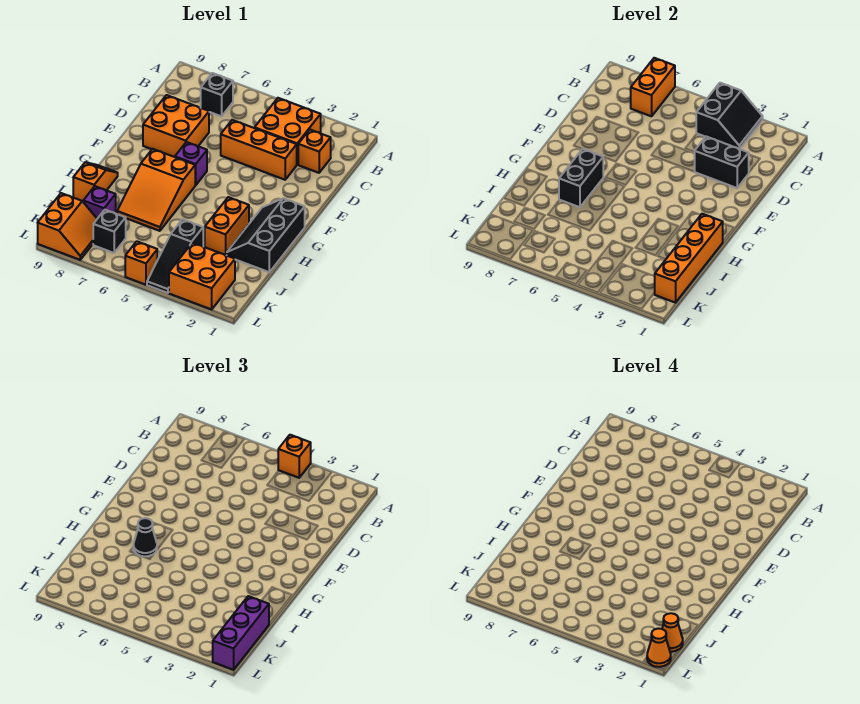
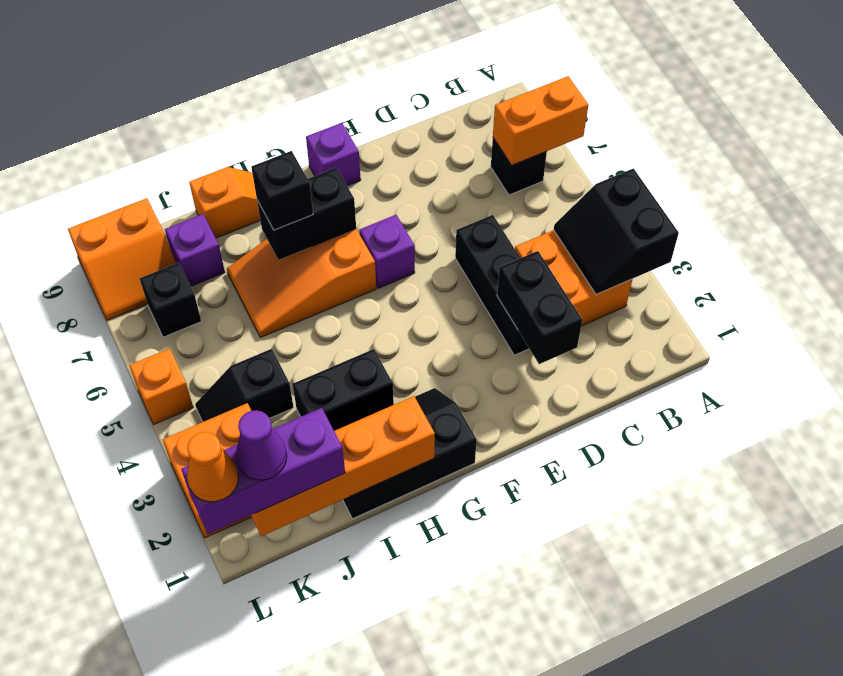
black 2x2 slope [696,83,763,149] -> black 2x2 slope turned to [554,168,679,294]
orange 1x1 brick [278,435,311,478] -> none
orange 1x1 brick [298,130,331,173] -> none
orange 1x3 brick [221,120,297,180] -> black 1x3 brick [455,215,529,355]
orange 2x2 brick [143,95,209,157] -> none
none -> purple 1x1 brick [306,123,361,186]
orange 1x2 brick [205,197,249,255] -> black 1x2 brick [293,349,394,431]
black 1x1 cone [133,518,157,556] -> black 1x1 brick [251,151,313,230]
black 1x3 slope [147,219,203,293] -> black 1x2 slope [195,349,294,422]
orange 1x1 cone [662,613,683,652] -> purple 1x1 cone [236,410,287,480]

